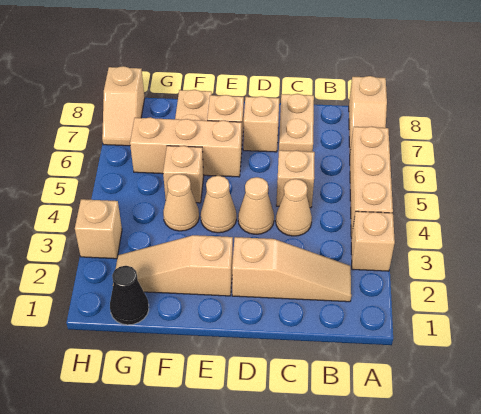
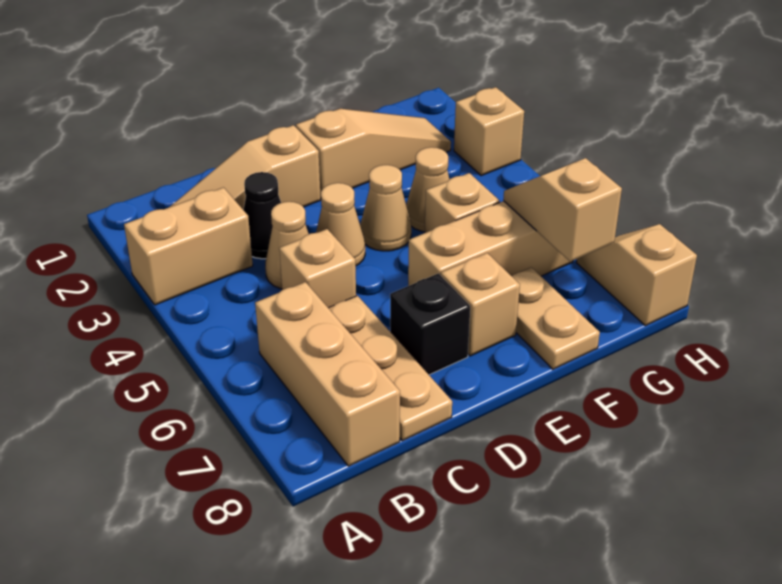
tan 1x1 brick [351,211,395,271] -> tan 1x2 brick [124,187,253,305]
tan 1x3 brick [350,127,393,238] -> tan 1x3 brick moved to [255,282,400,466]
tan 1x2 slope [349,76,387,149] -> tan 1x2 slope moved to [503,158,622,262]
tan 1x2 plate [279,94,314,152] -> tan 1x3 plate [329,296,452,441]
tan 1x1 brick [243,96,279,152] -> black 1x1 brick [390,273,470,375]
black 1x1 cone [110,266,149,325] -> black 1x1 cone moved to [244,172,281,259]

